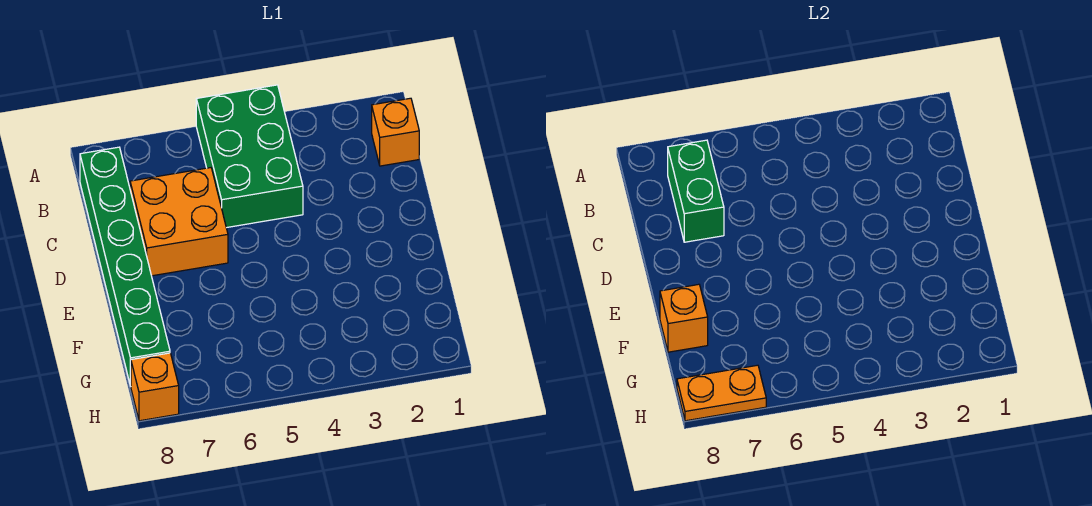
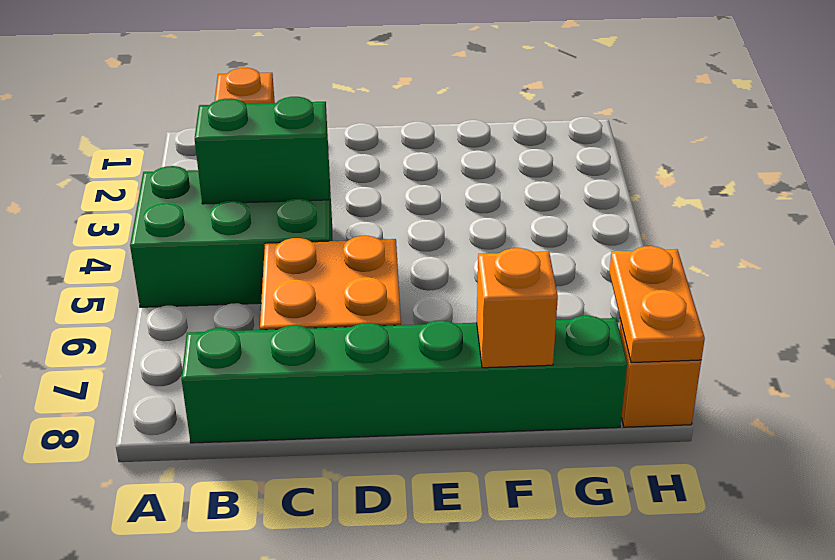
green 1x2 brick [668,140,724,242] -> green 1x2 brick moved to [195,97,329,204]

